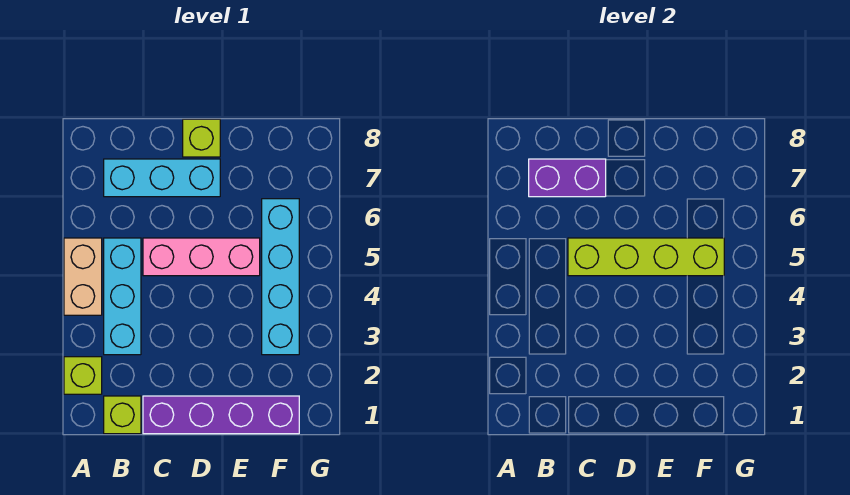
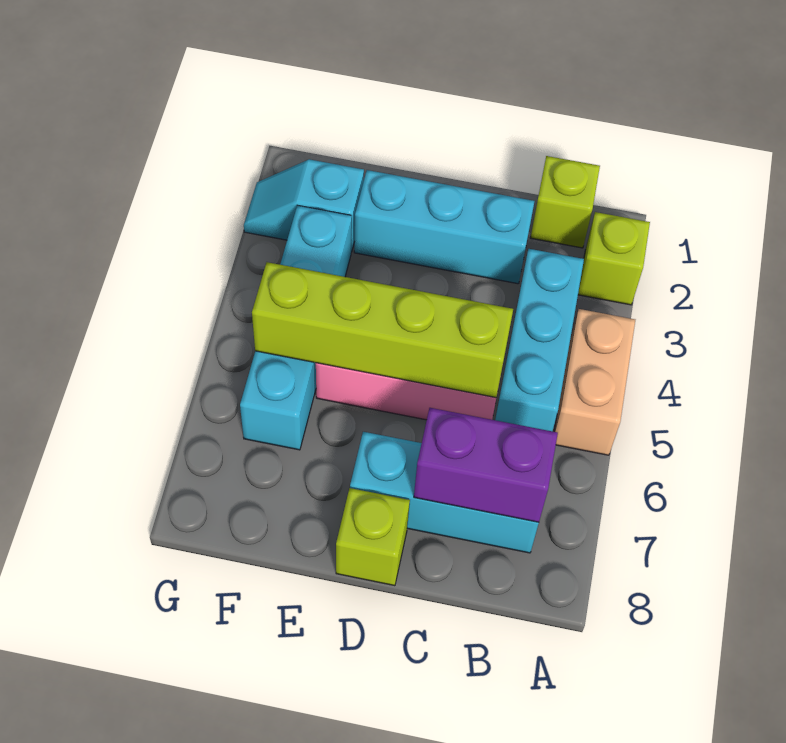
purple 1x4 brick [143,396,299,434] -> none
none -> cyan 1x3 brick [354,170,535,284]
none -> cyan 1x2 slope [244,159,364,252]

